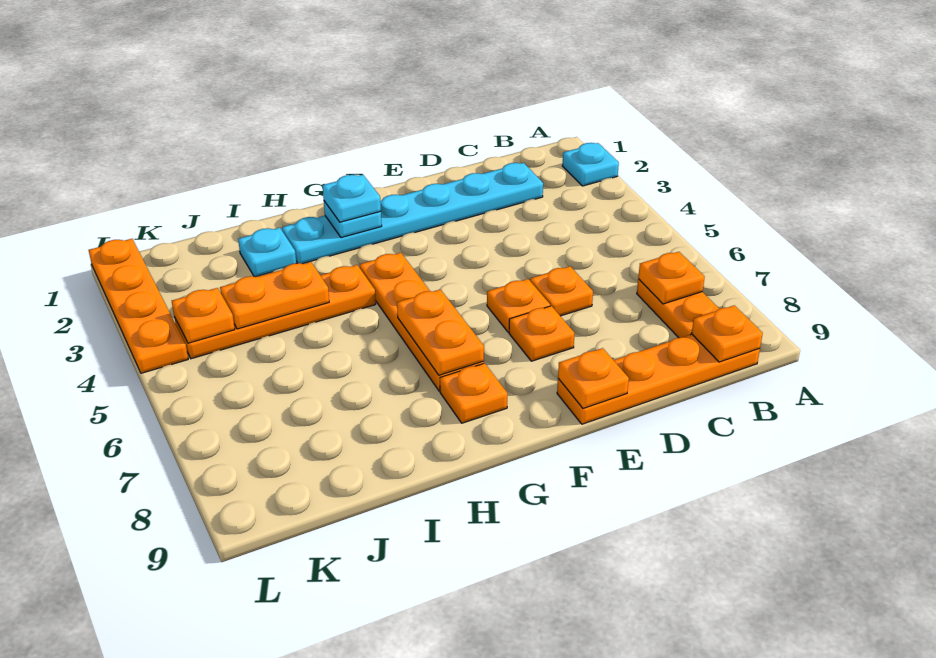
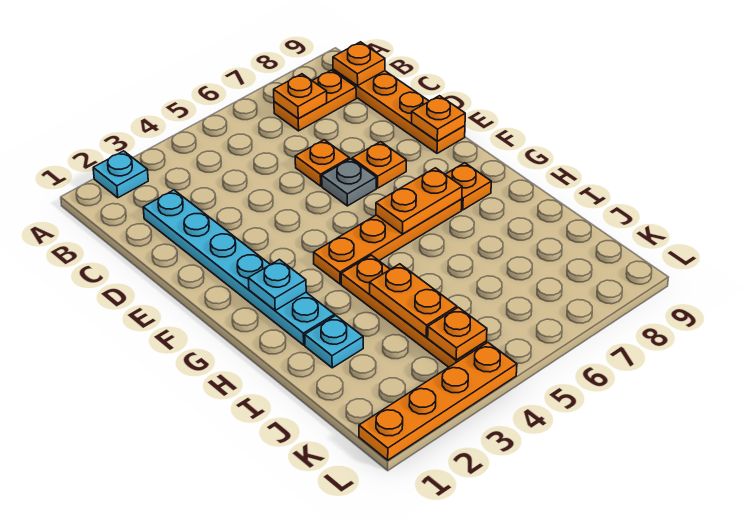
orange 1x1 plate [487,279,550,332] -> grey 1x1 plate [322,159,376,206]
cyan 1x1 plate [322,175,381,222] -> none

